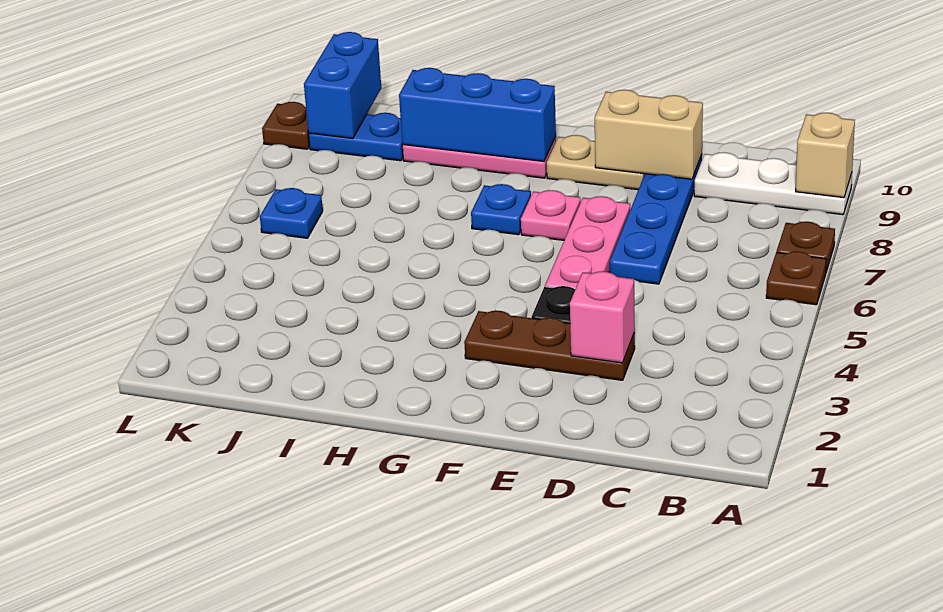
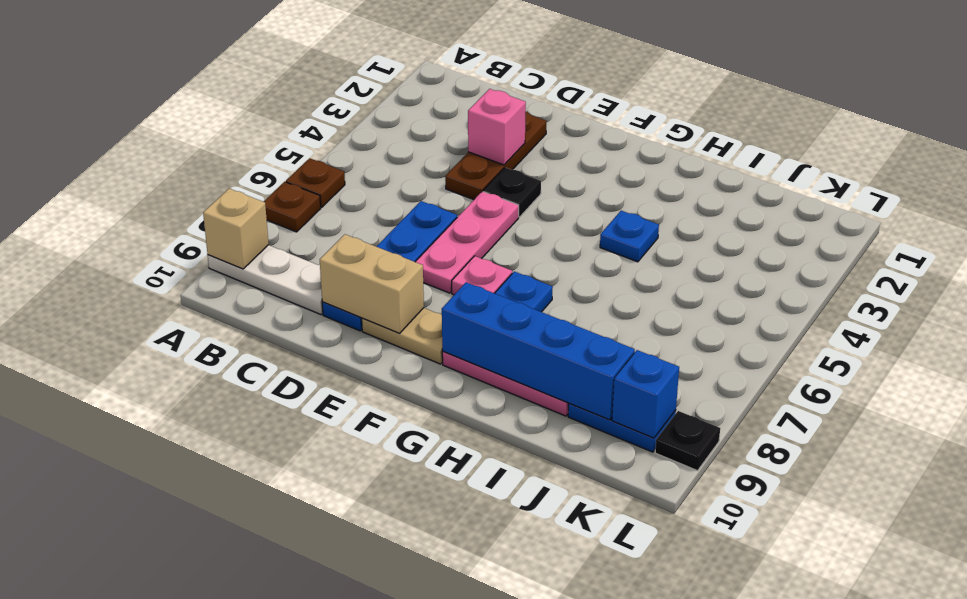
brown 1x3 plate [464,311,635,380] -> brown 1x3 plate turned to [445,111,546,200]
blue 1x3 brick [399,68,556,162] -> blue 1x4 brick [442,282,635,420]
blue 1x1 plate [260,188,323,238] -> blue 1x1 plate moved to [600,211,659,262]
blue 1x2 brick [304,32,381,139] -> blue 1x1 brick [612,350,679,438]
brown 1x1 plate [262,102,310,149] -> black 1x1 plate [655,411,720,471]

